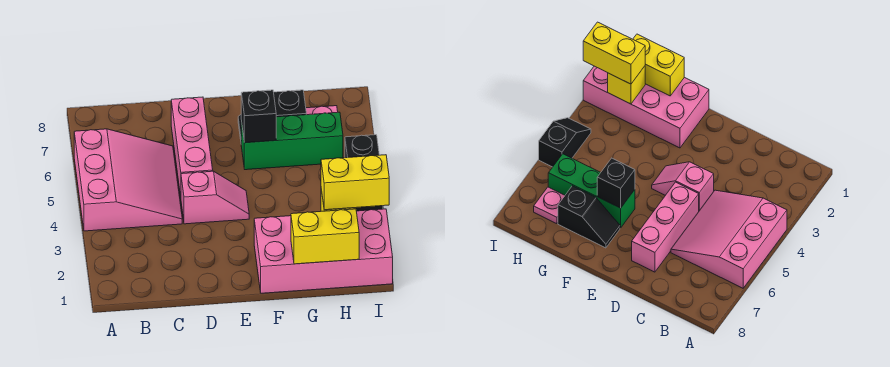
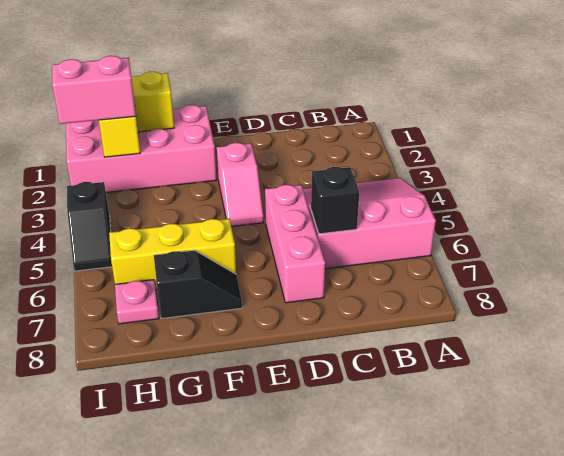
pink 3x3 slope [74,129,182,231] -> pink 3x3 slope turned to [303,178,436,269]
pink 1x2 slope [181,171,249,224] -> pink 1x2 slope turned to [217,143,263,227]
green 1x3 brick [241,112,343,170] -> yellow 1x3 brick [109,219,236,289]
black 1x1 brick [241,90,276,143] -> black 1x1 brick moved to [311,167,359,234]
yellow 1x2 brick [321,155,389,210] -> pink 1x2 brick [52,56,136,124]
black 1x2 slope [345,135,383,211] -> black 1x2 slope turned to [67,182,112,271]

